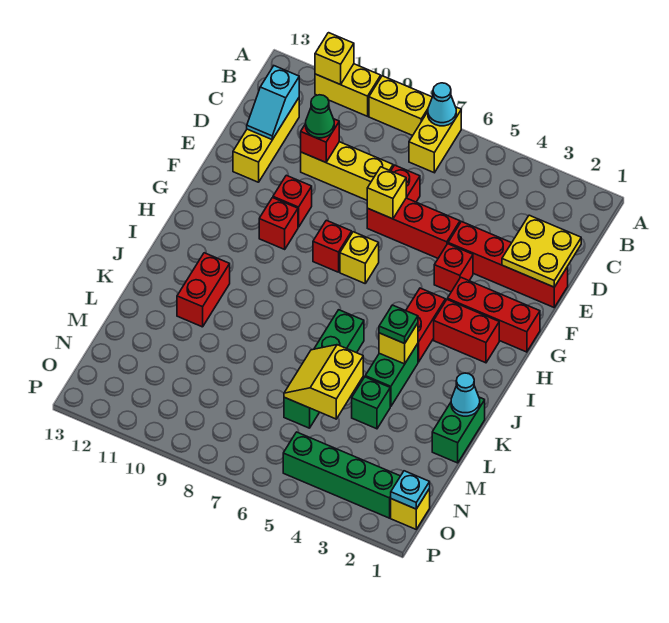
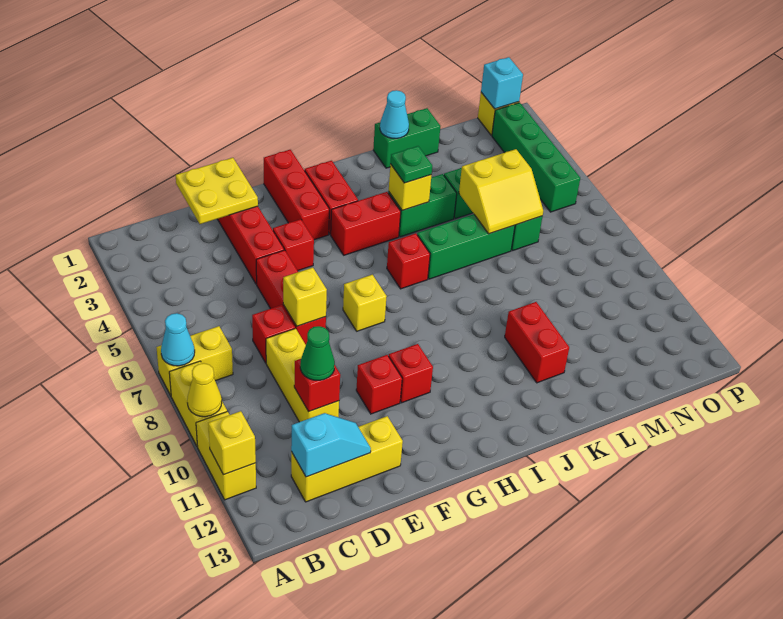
none -> yellow 1x1 cone [187,363,222,417]
red 1x1 brick [313,220,352,272] -> red 1x1 brick moved to [387,233,430,289]
red 1x2 brick [177,253,230,327] -> red 1x2 brick turned to [505,302,569,383]
cyan 1x1 plate [391,471,430,509] -> cyan 1x1 brick [481,57,523,109]

